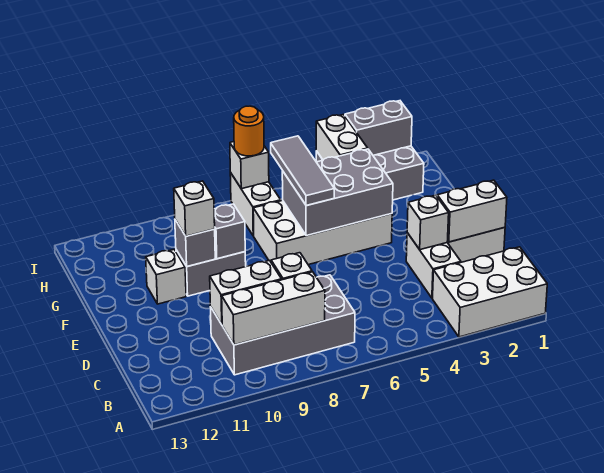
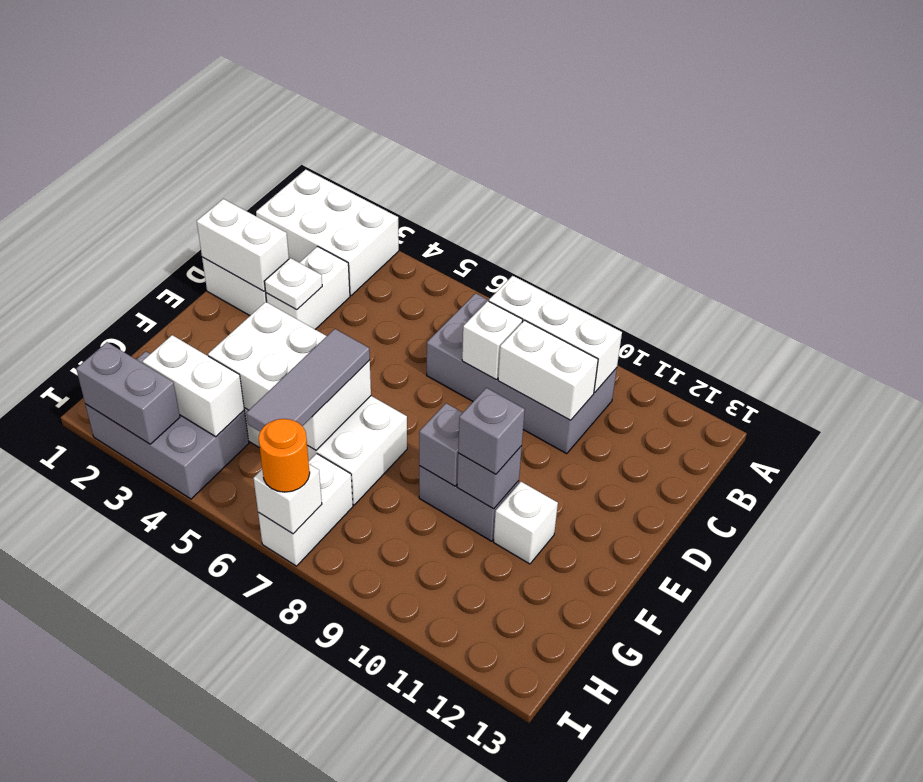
white 1x1 brick [407,195,449,250] -> white 1x1 plate [264,258,322,310]
grey 2x3 brick [282,149,393,236] -> white 2x3 brick [208,302,371,450]
white 1x1 brick [174,181,215,236] -> grey 1x1 brick [458,388,525,474]
white 1x2 brick [316,115,368,160] -> white 1x2 brick turned to [142,335,244,437]

